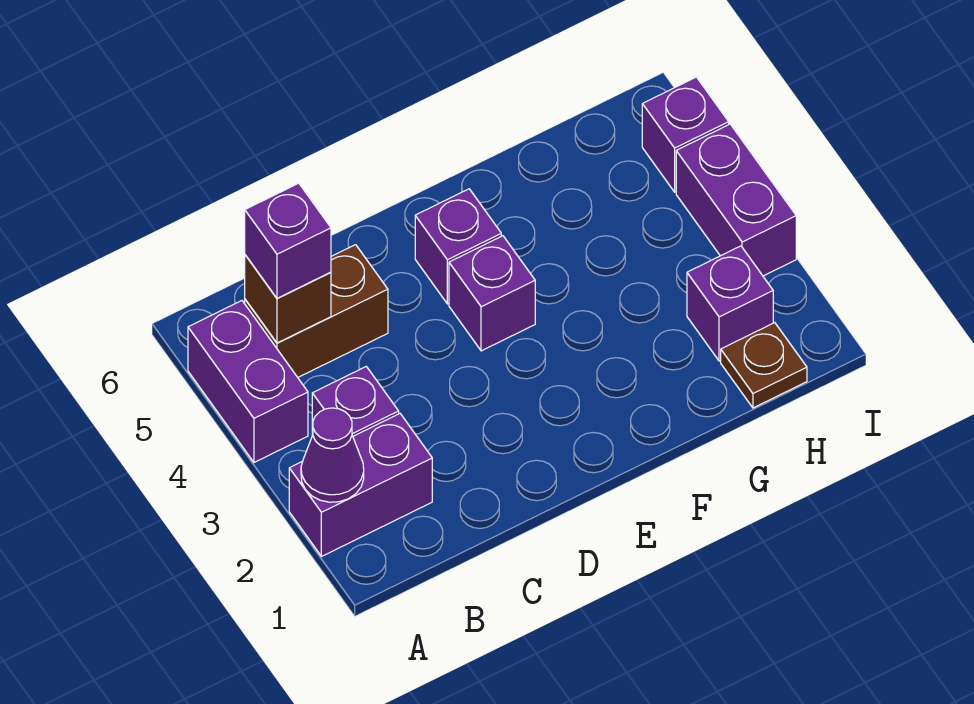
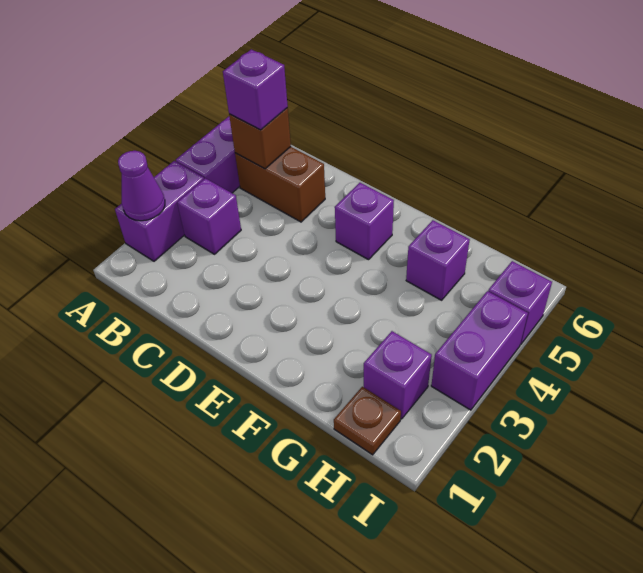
purple 1x2 brick [289,414,432,556] -> purple 1x2 brick turned to [115,161,204,261]
purple 1x1 brick [449,236,535,351] -> purple 1x1 brick moved to [406,220,470,300]

